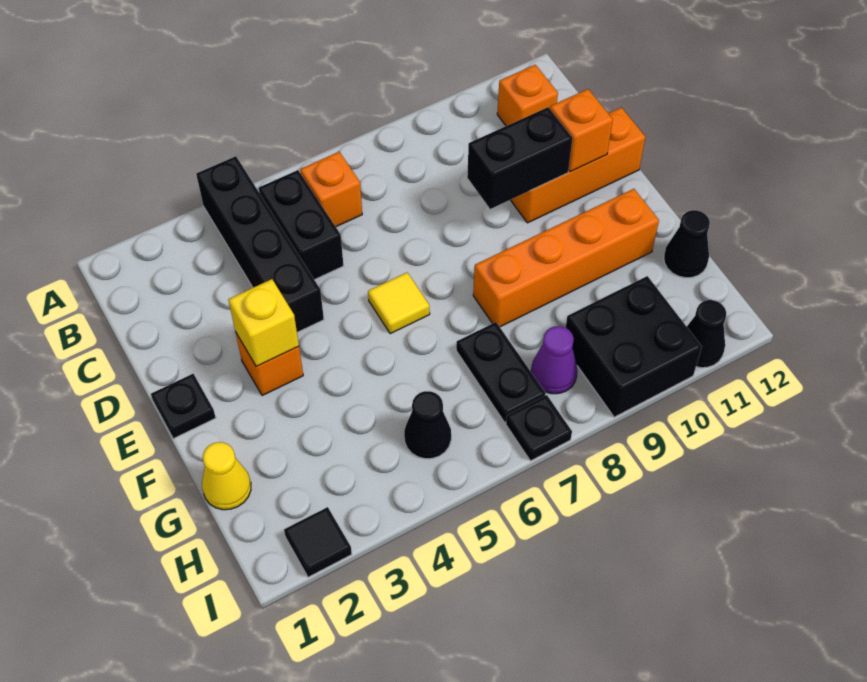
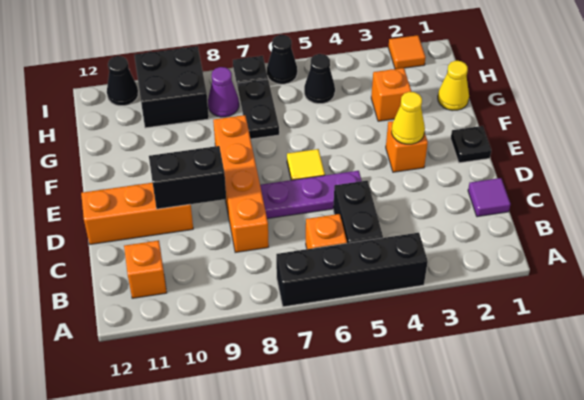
black 1x4 brick [196,156,324,332] -> black 1x4 brick turned to [276,233,428,307]
none -> purple 1x1 tile [468,178,511,217]
none -> purple 1x3 plate [260,171,362,219]
orange 1x1 brick [550,89,613,172] -> orange 1x1 brick moved to [371,68,411,121]
yellow 1x1 brick [228,279,299,367] -> yellow 1x1 cone [392,92,425,144]
orange 1x4 brick [473,189,659,327] -> orange 1x4 brick turned to [213,115,269,253]
black 1x1 cone [664,210,710,278] -> black 1x1 cone moved to [267,35,297,84]
black 1x1 tile [284,507,352,577] -> orange 1x1 tile [388,35,426,69]

